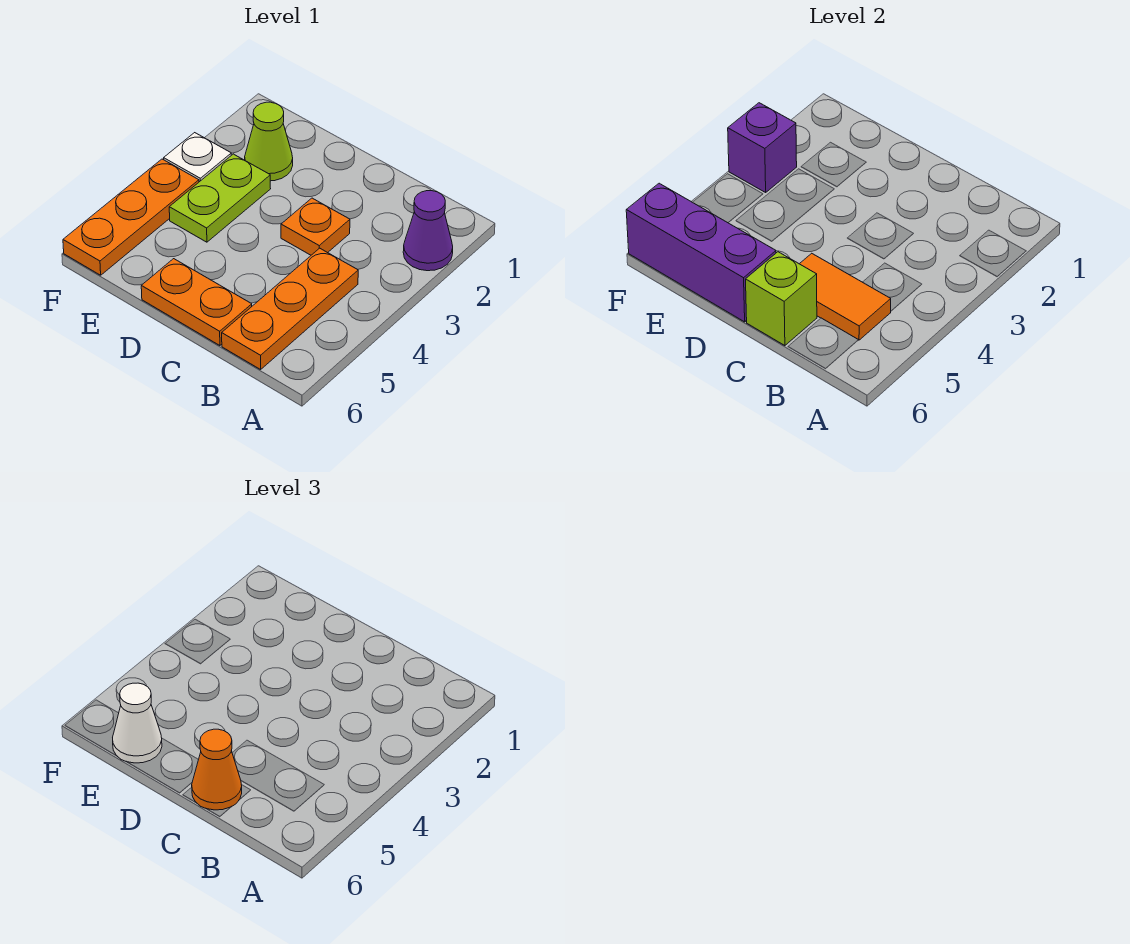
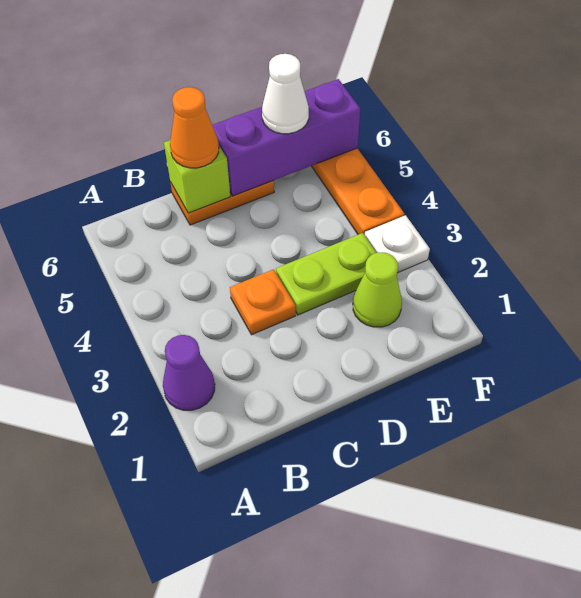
orange 1x3 plate [222,248,358,369] -> none
orange 1x2 tile [800,253,891,340] -> none
lime 1x2 plate [169,154,271,242] -> lime 1x2 plate turned to [276,233,376,315]
purple 1x1 brick [728,103,797,192] -> none

